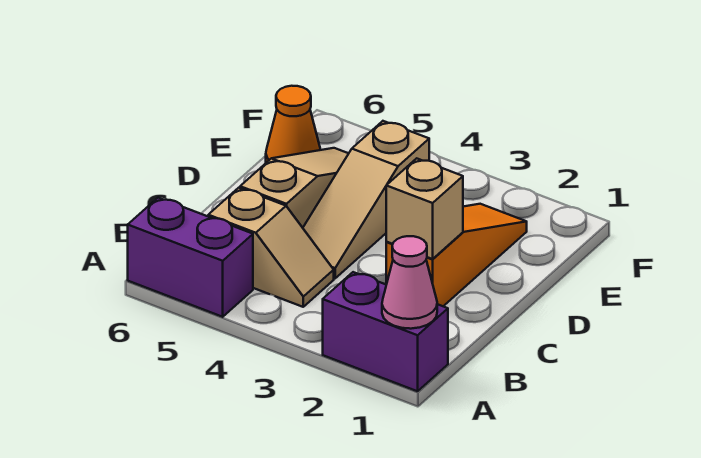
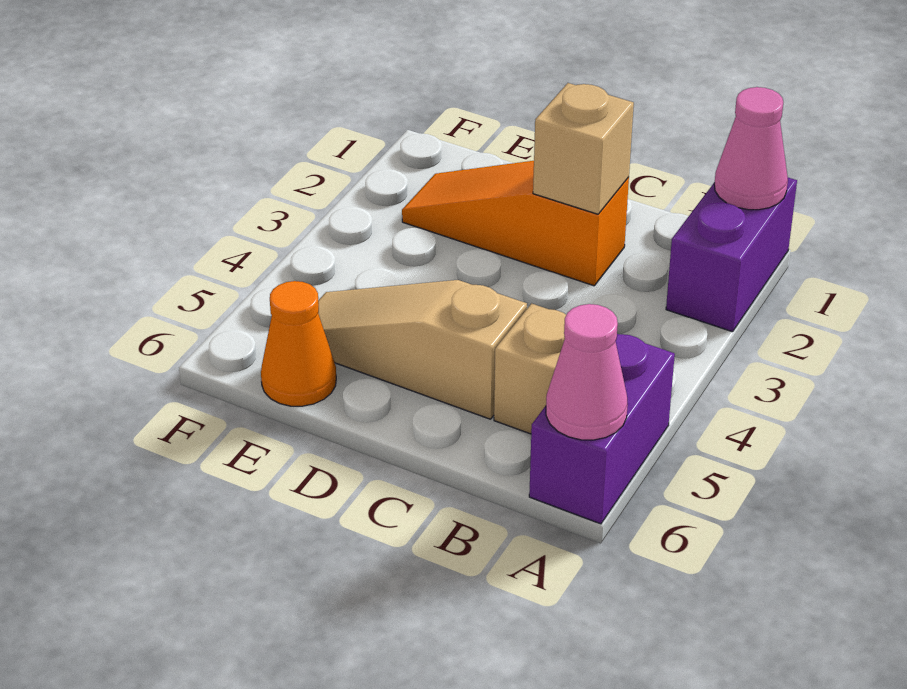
none -> pink 1x1 cone [546,304,628,440]
tan 1x3 slope [303,121,429,278] -> none

